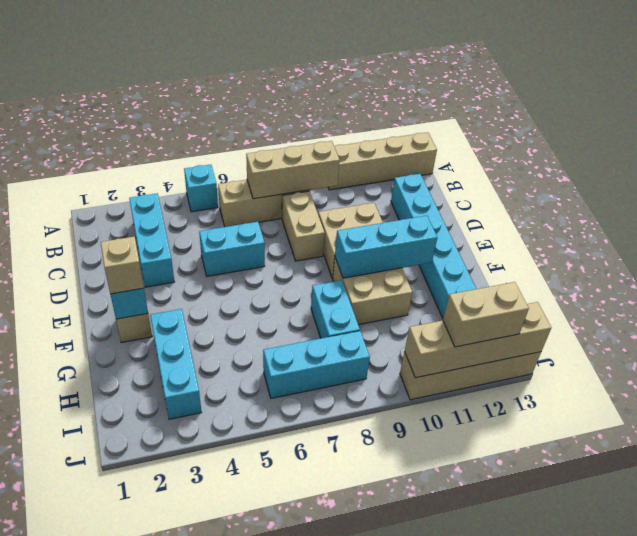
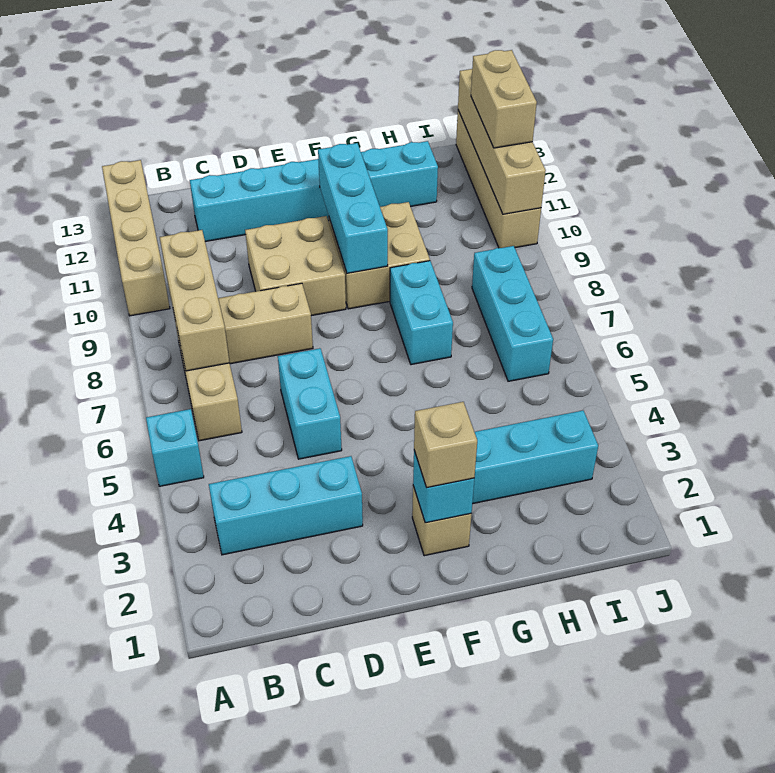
cyan 1x2 brick [311,280,360,338] -> cyan 1x2 brick turned to [390,261,453,365]

